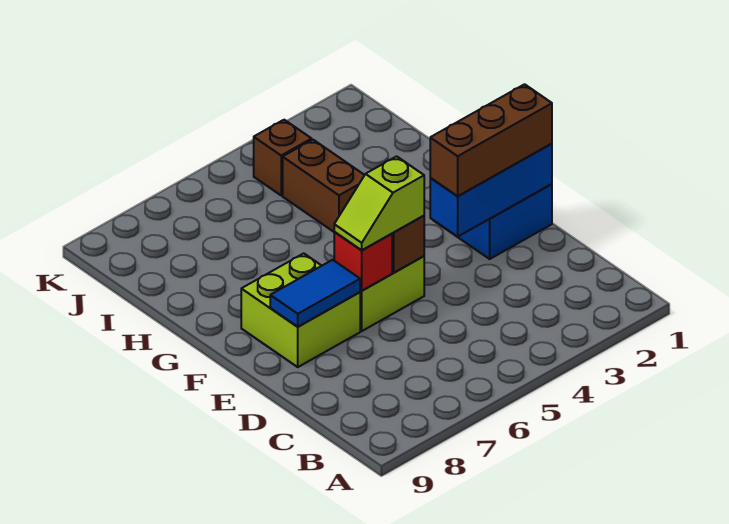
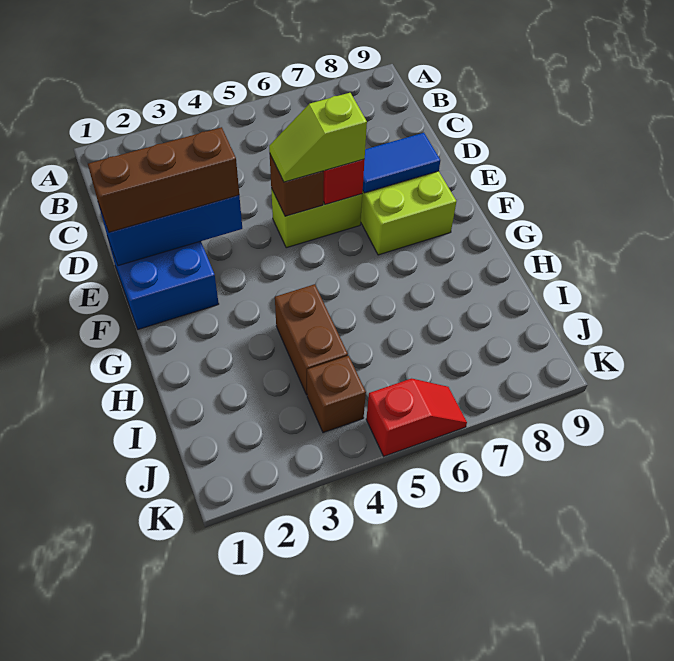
lime 1x2 slope [334,156,424,250] -> lime 1x2 slope turned to [269,93,367,182]
none -> red 1x2 slope [366,379,467,456]

